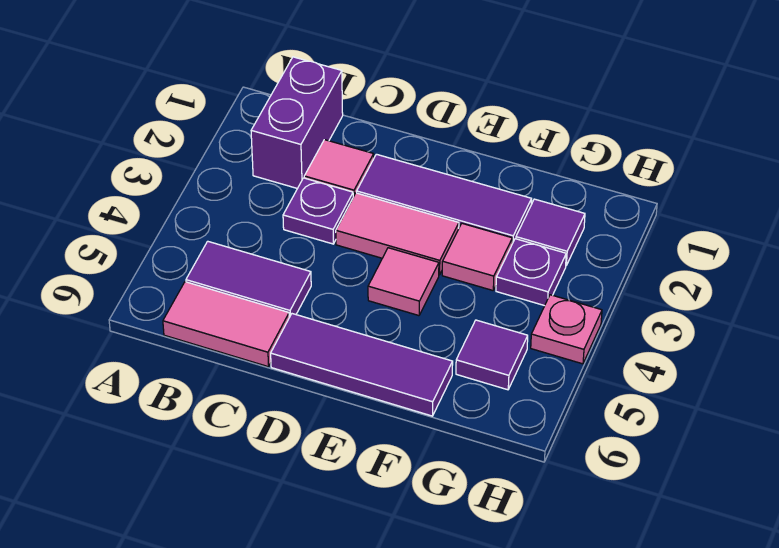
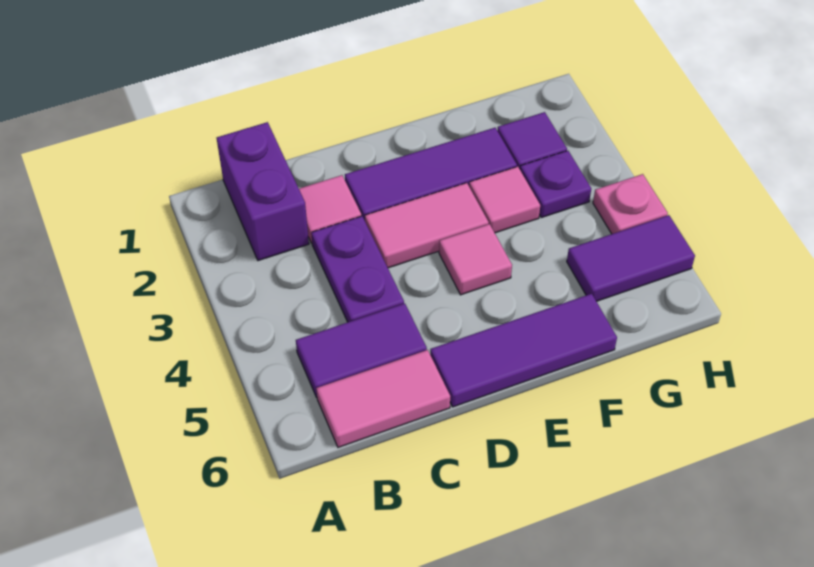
purple 1x1 plate [283,178,353,244] -> purple 1x2 plate [311,216,404,322]
purple 1x1 tile [456,320,528,390] -> purple 1x2 tile [567,215,695,301]

